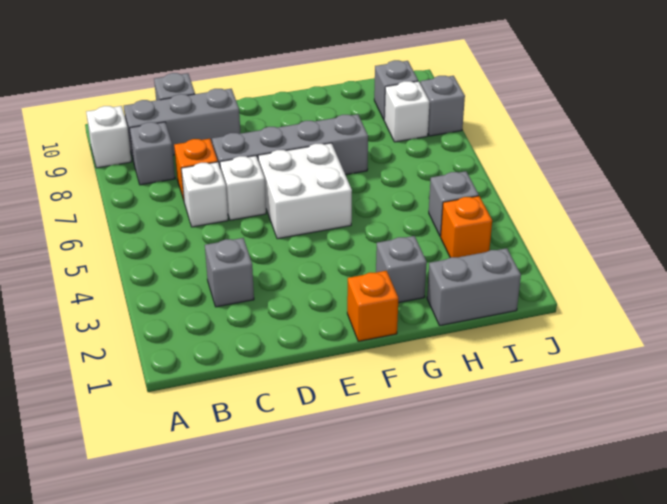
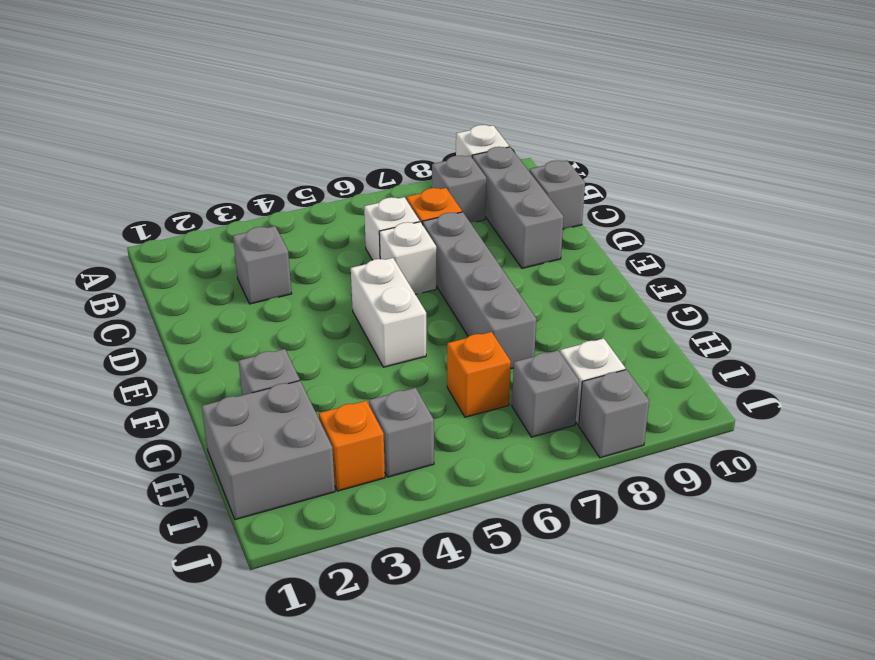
white 2x2 brick [258,143,352,239] -> white 1x2 brick [351,258,426,367]
orange 1x1 brick [347,271,398,341] -> orange 1x1 brick moved to [447,332,511,417]
grey 1x2 brick [427,248,521,326] -> grey 2x2 brick [202,381,335,520]
grey 1x1 brick [374,60,418,120] -> grey 1x1 brick moved to [512,350,579,437]

